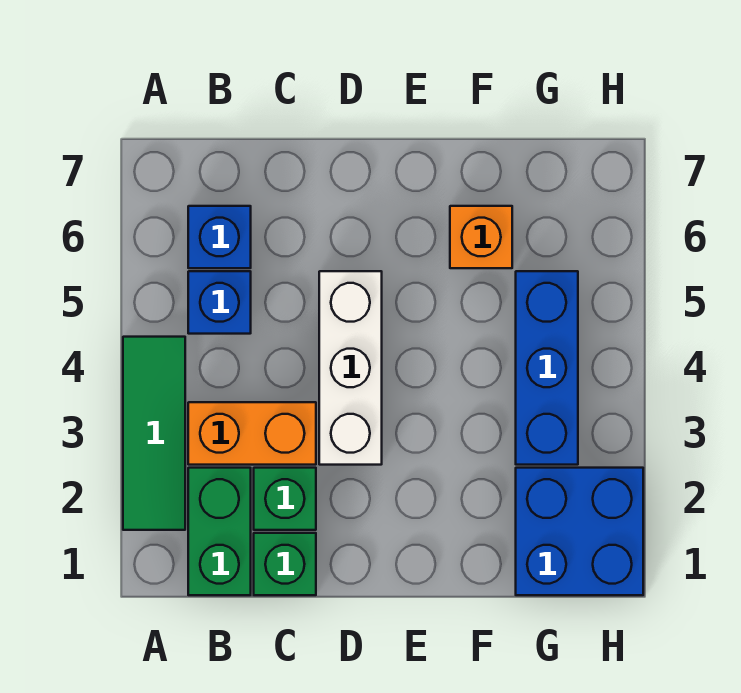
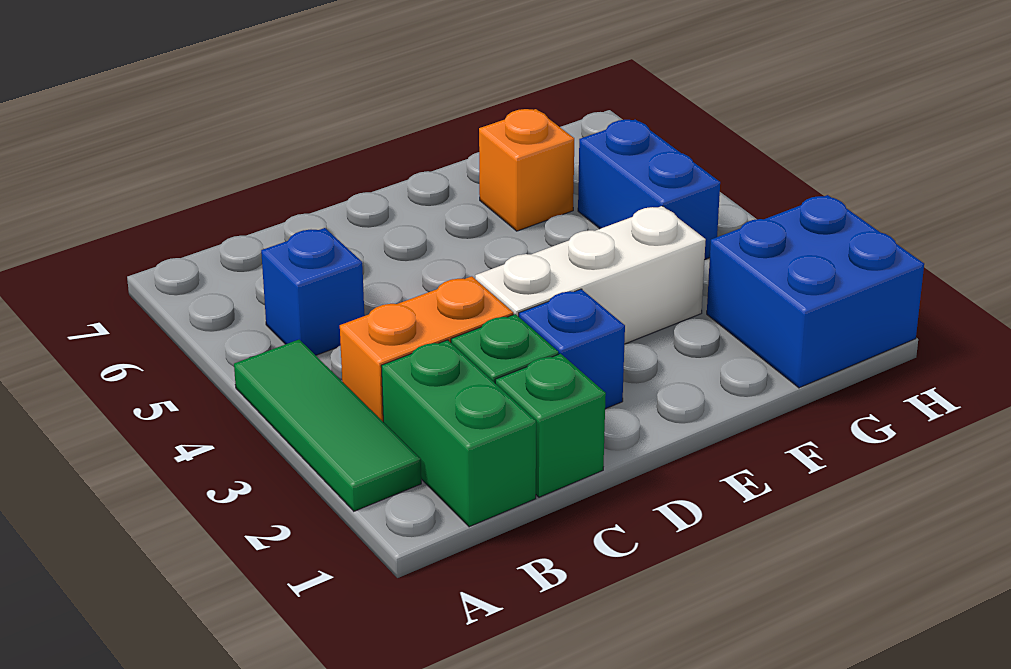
blue 1x1 brick [188,206,251,268] -> blue 1x1 brick moved to [519,289,625,409]
white 1x3 brick [319,271,382,465] -> white 1x3 brick turned to [475,206,706,344]
blue 1x3 brick [516,271,578,465] -> blue 1x2 brick [578,119,720,260]

